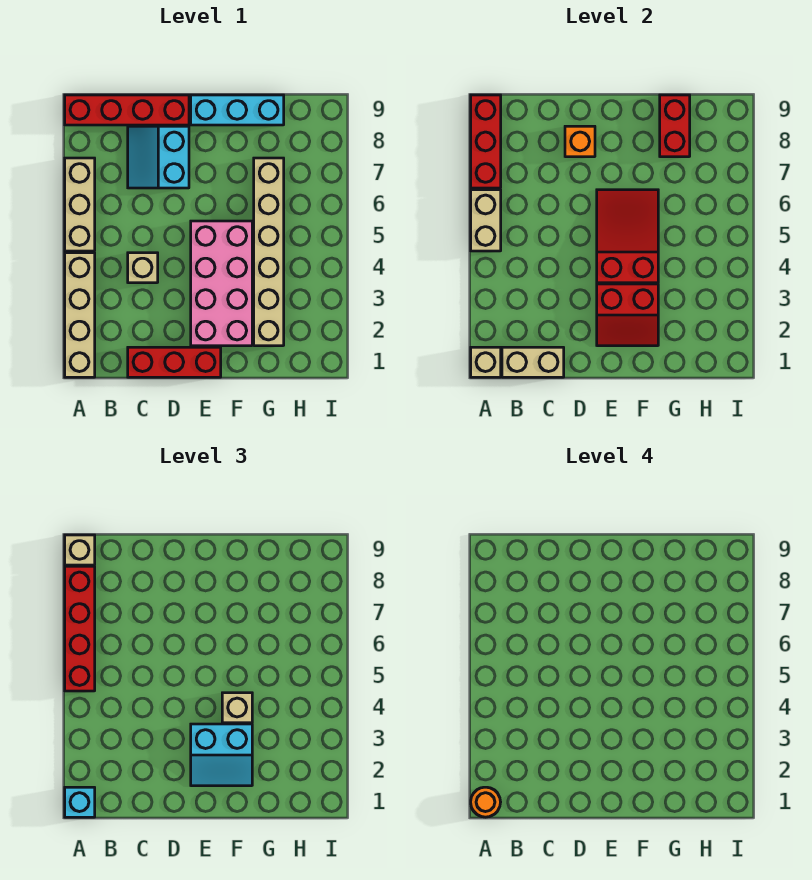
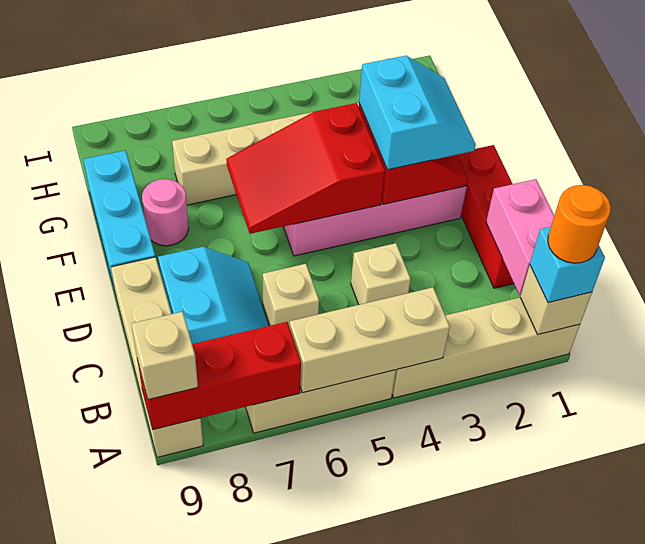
tan 1x2 brick [471,190,501,251] -> tan 1x3 brick [290,287,450,393]
red 1x4 brick [65,566,95,691] -> none
red 1x4 brick [65,95,189,125] -> tan 1x4 brick [111,257,203,457]
tan 1x2 brick [502,347,564,377] -> pink 1x2 brick [486,179,554,295]
cyan 2x2 slope [128,126,189,188] -> cyan 2x2 slope turned to [158,247,269,344]
orange 1x1 brick [565,126,595,157] -> none
tan 1x1 brick [222,693,252,723] -> tan 1x1 brick moved to [263,264,319,328]
none -> pink 1x1 round brick [142,179,189,246]
red 1x2 brick [660,95,690,157] -> none

